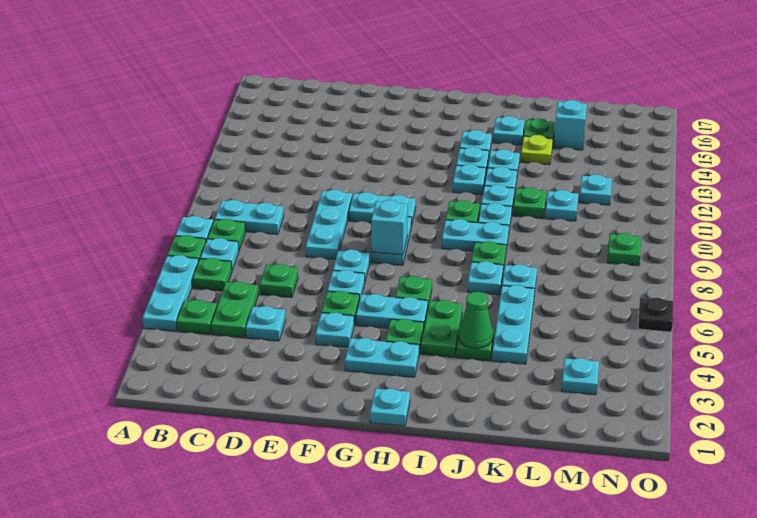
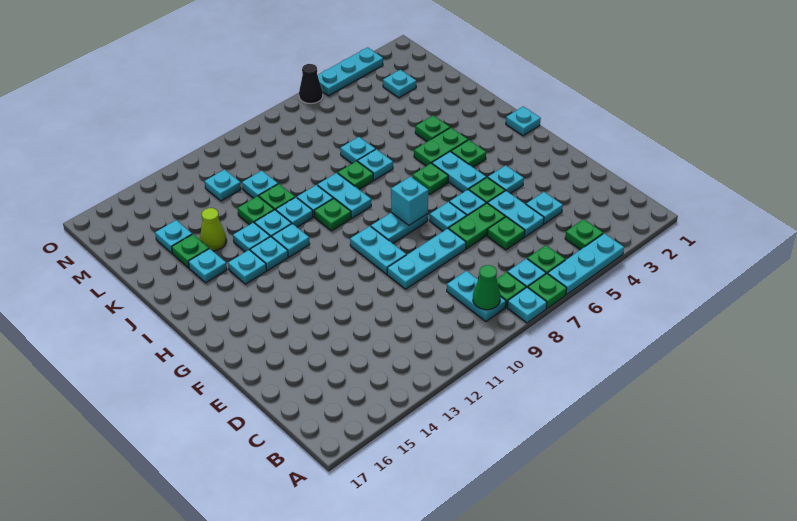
green 1x2 plate [211,282,258,338] -> green 1x2 plate moved to [449,203,505,249]
cyan 1x2 plate [345,338,419,377] -> cyan 1x2 plate moved to [488,191,544,237]
green 1x1 cone [459,292,493,348] -> green 1x1 cone moved to [473,265,500,310]
cyan 1x3 plate [492,285,535,364] -> cyan 1x3 plate moved to [318,47,383,96]
lime 1x1 plate [521,135,553,165] -> lime 1x1 cone [200,208,227,251]
cyan 1x1 brick [554,100,587,150] -> cyan 1x1 plate [155,220,192,253]
green 1x1 plate [607,233,641,266] -> green 1x1 plate moved to [238,196,274,225]
black 1x1 plate [638,297,673,332] -> black 1x1 cone [299,64,323,104]

